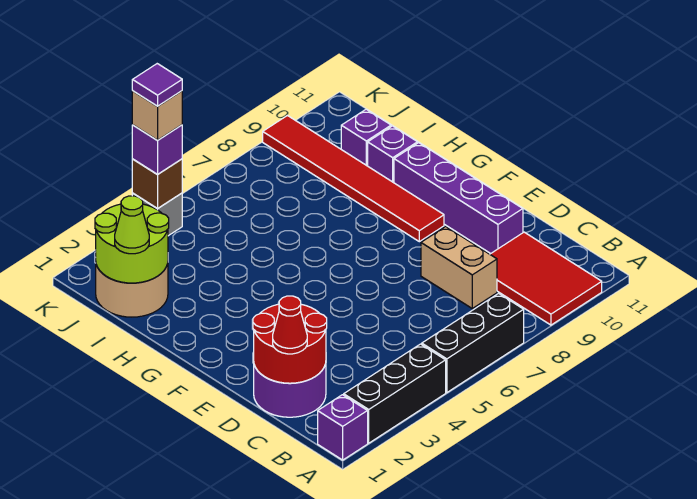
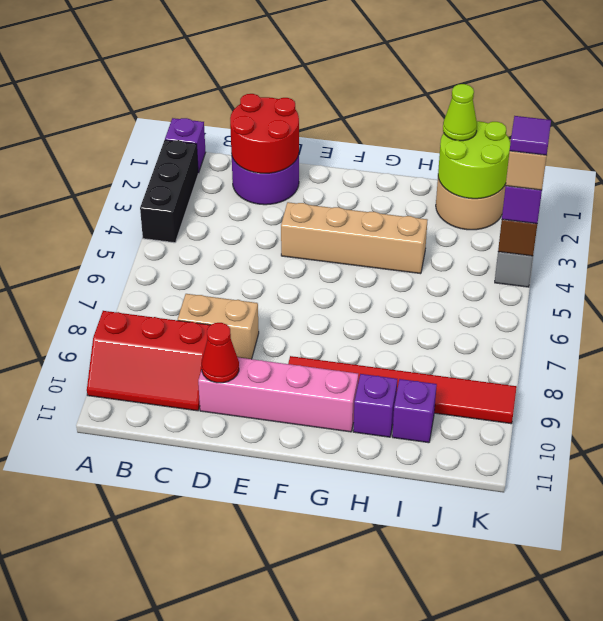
black 1x3 brick [422,293,524,393] -> none
red 2x3 tile [490,232,602,325] -> red 2x3 slope [87,311,210,411]
red 1x1 cone [273,296,307,354] -> red 1x1 cone moved to [202,323,239,383]
purple 1x4 brick [394,143,523,254] -> pink 1x4 brick [198,358,358,432]
none -> tan 1x4 brick [281,202,427,274]

